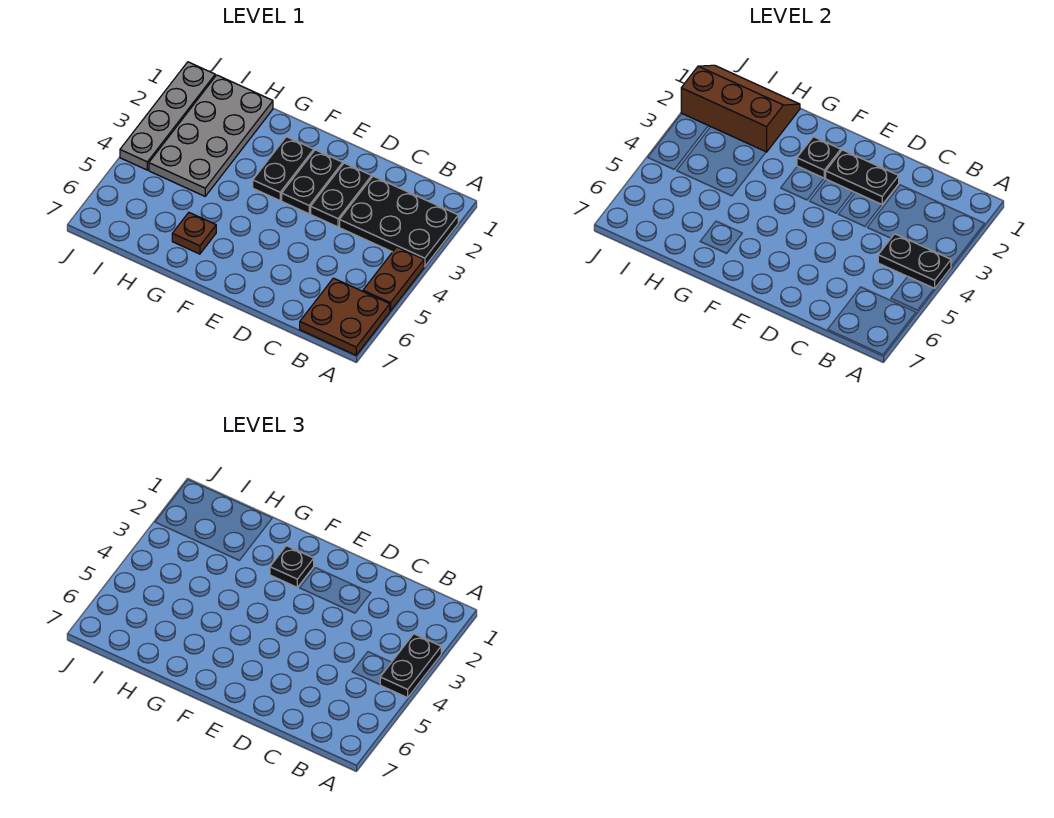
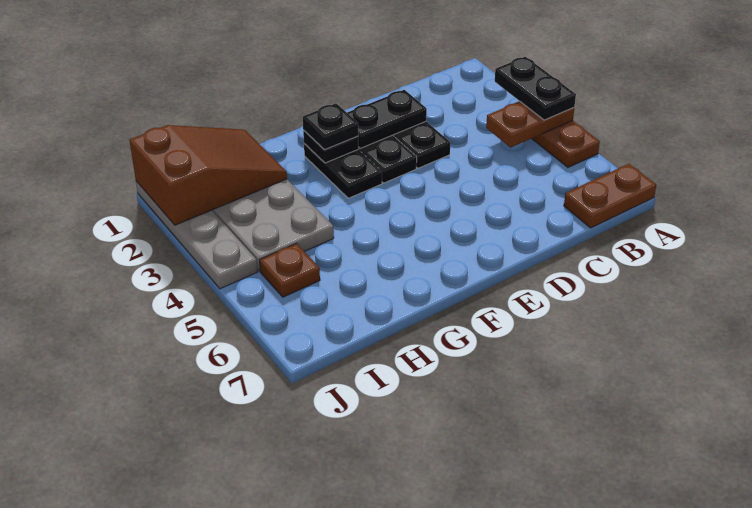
black 2x3 plate [340,176,458,267] -> none
black 1x2 plate [878,234,951,289] -> brown 1x2 plate [486,101,574,148]
brown 2x2 plate [300,278,390,355] -> brown 1x2 plate [564,164,656,228]
brown 1x1 plate [172,213,216,254] -> brown 1x1 plate moved to [260,244,320,297]
brown 2x3 slope [681,65,800,152] -> brown 2x3 slope turned to [130,125,287,225]

